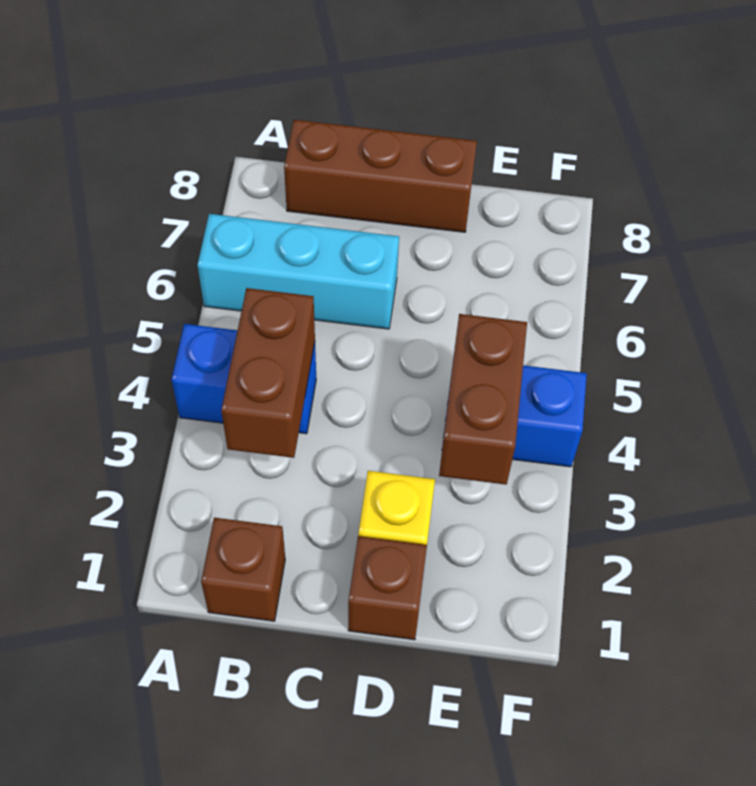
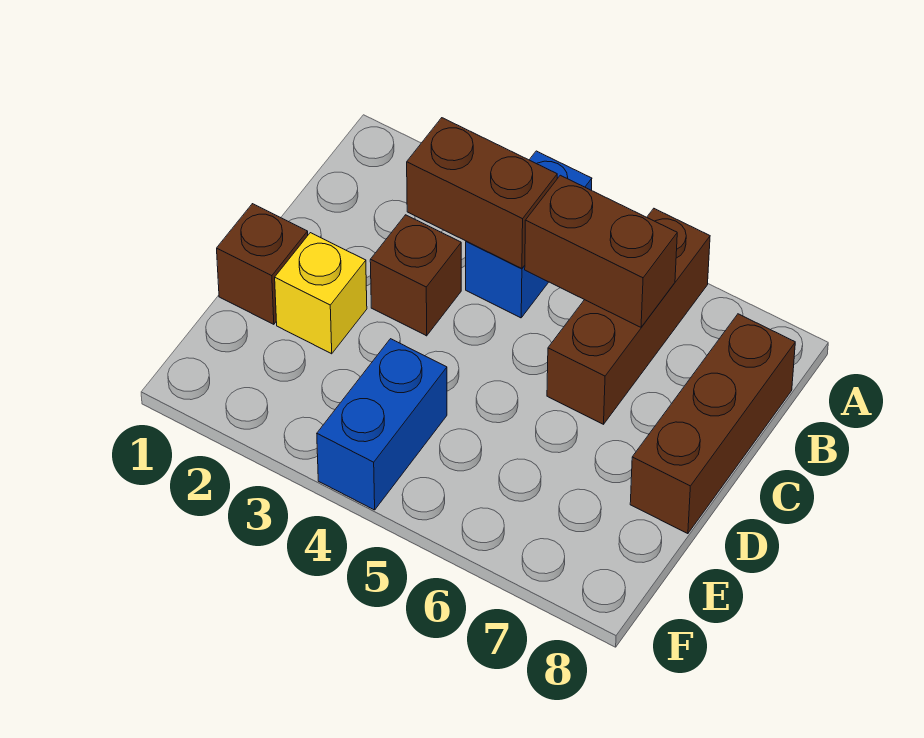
cyan 1x3 brick [198,214,399,329] -> brown 1x3 brick [547,209,710,424]
brown 1x1 brick [201,518,285,621] -> brown 1x1 brick moved to [370,215,461,336]
brown 1x2 brick [439,314,527,485] -> brown 1x2 brick moved to [525,175,677,327]

